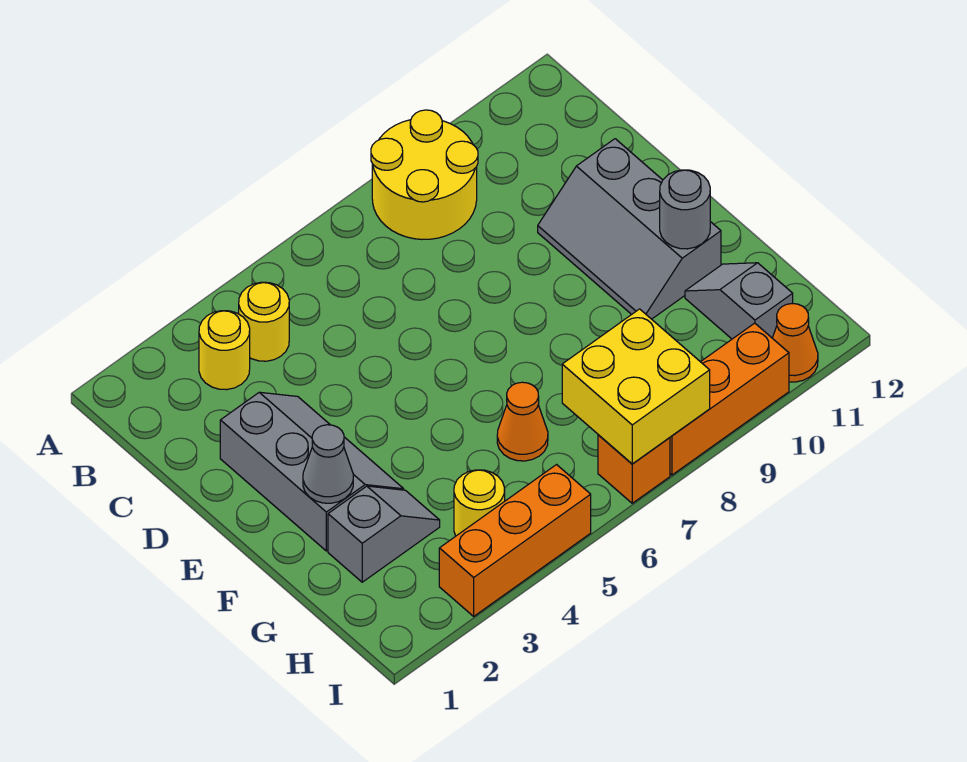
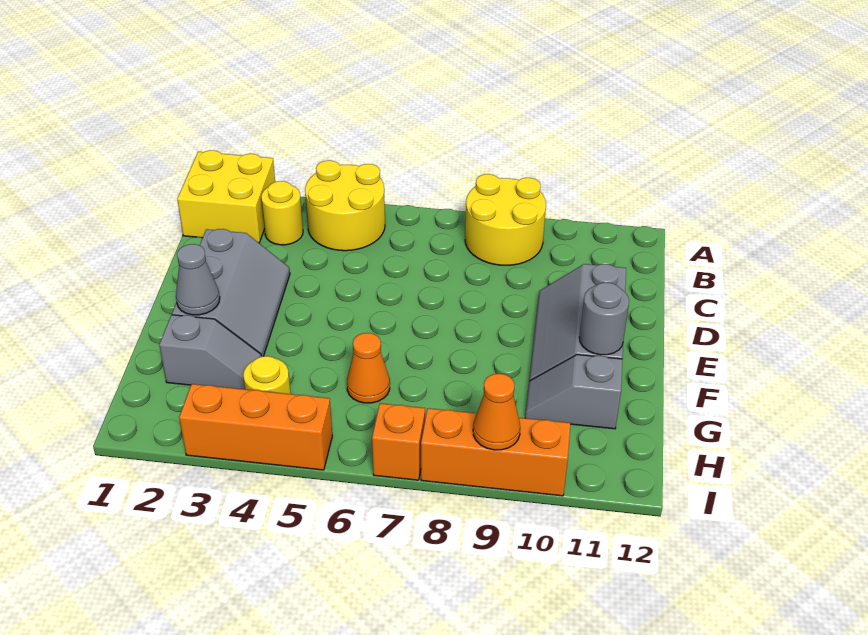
yellow 1x1 round brick [239,282,289,361] -> yellow 2x2 round brick [305,160,385,251]
grey 1x2 slope [685,263,793,339] -> grey 1x2 slope turned to [525,355,622,429]
yellow 2x2 brick [562,309,710,464] -> yellow 2x2 brick moved to [177,150,275,243]
orange 1x1 cone [773,303,818,382] -> orange 1x1 cone moved to [473,374,520,450]

